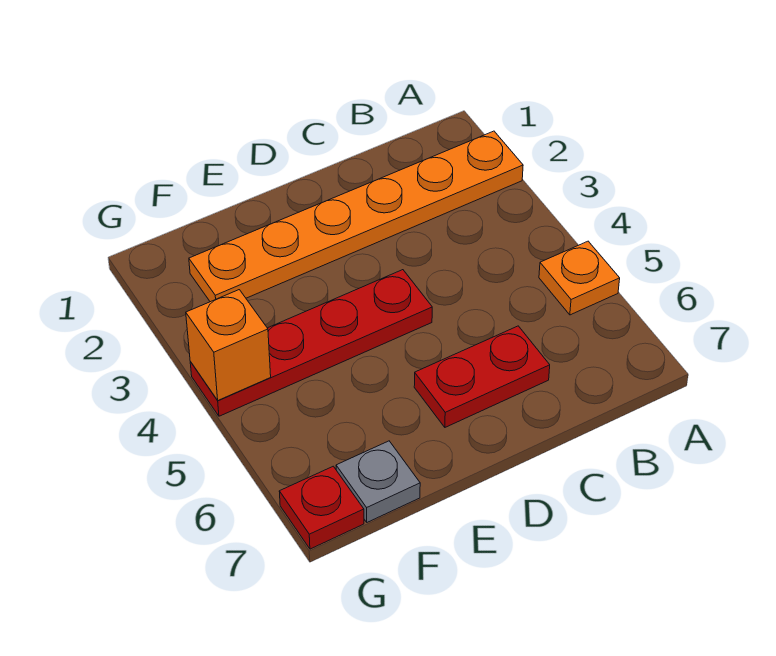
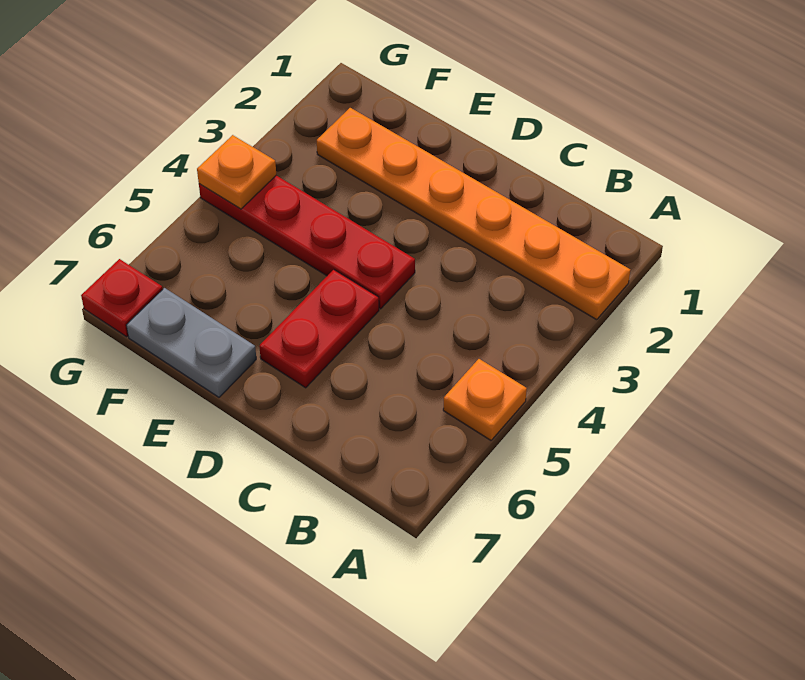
red 1x2 plate [414,326,550,427] -> red 1x2 plate turned to [259,270,379,388]
grey 1x1 plate [336,441,420,522] -> grey 1x2 plate [126,288,256,397]
orange 1x1 brick [186,290,271,400] -> orange 1x1 plate [197,135,276,209]

